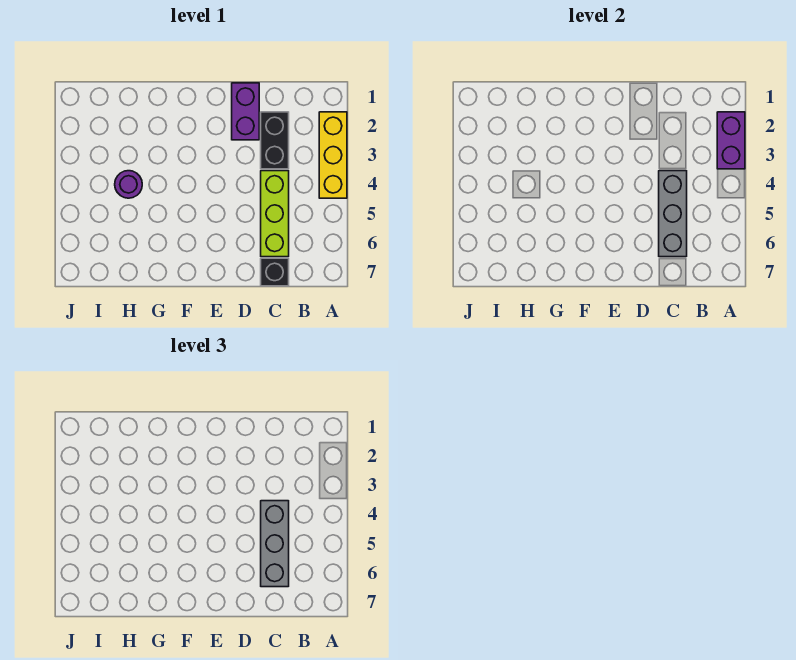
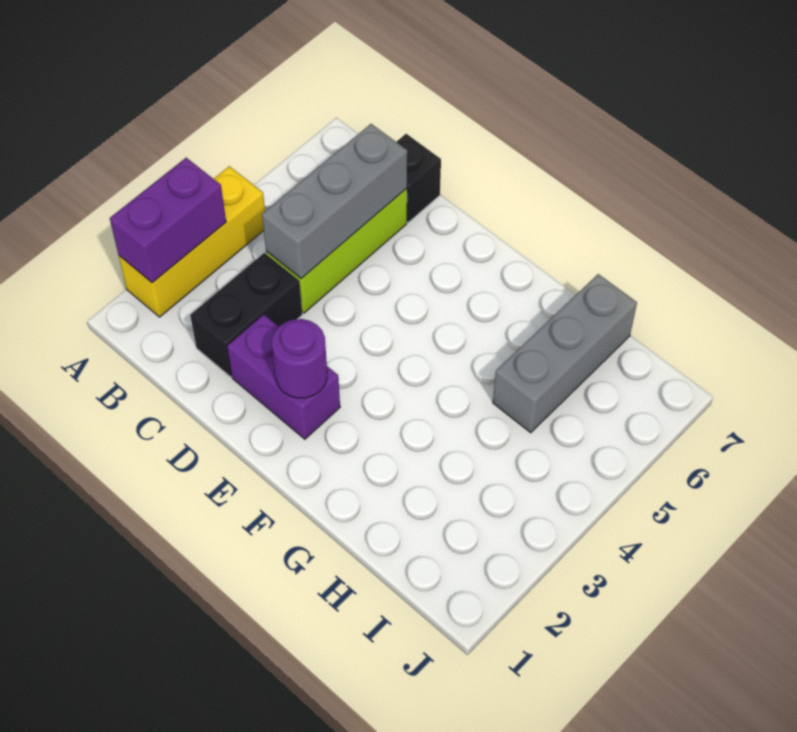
grey 1x3 brick [261,501,289,587] -> grey 1x3 brick moved to [493,274,637,433]
purple 1x2 brick [232,83,259,140] -> purple 1x2 brick turned to [227,315,340,439]
purple 1x1 round brick [115,171,142,198] -> purple 1x1 round brick moved to [272,319,327,398]

